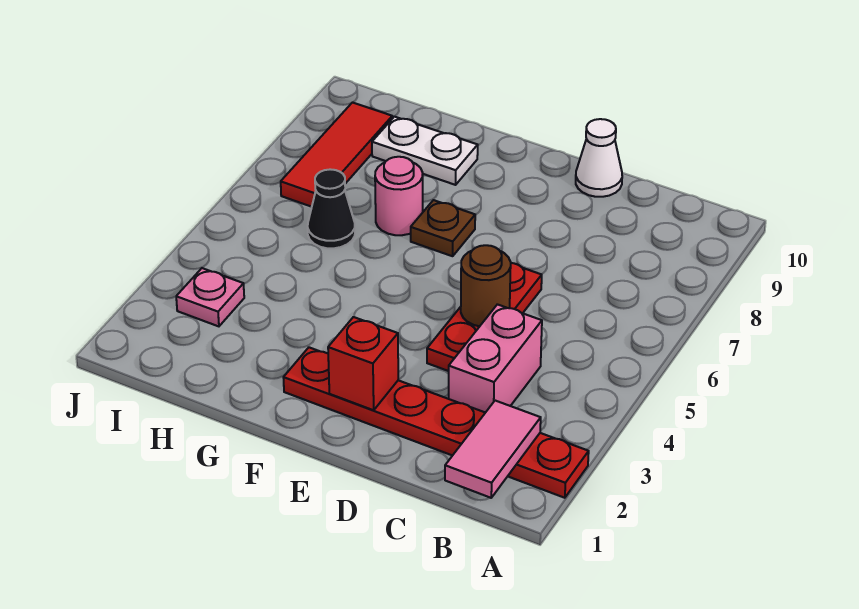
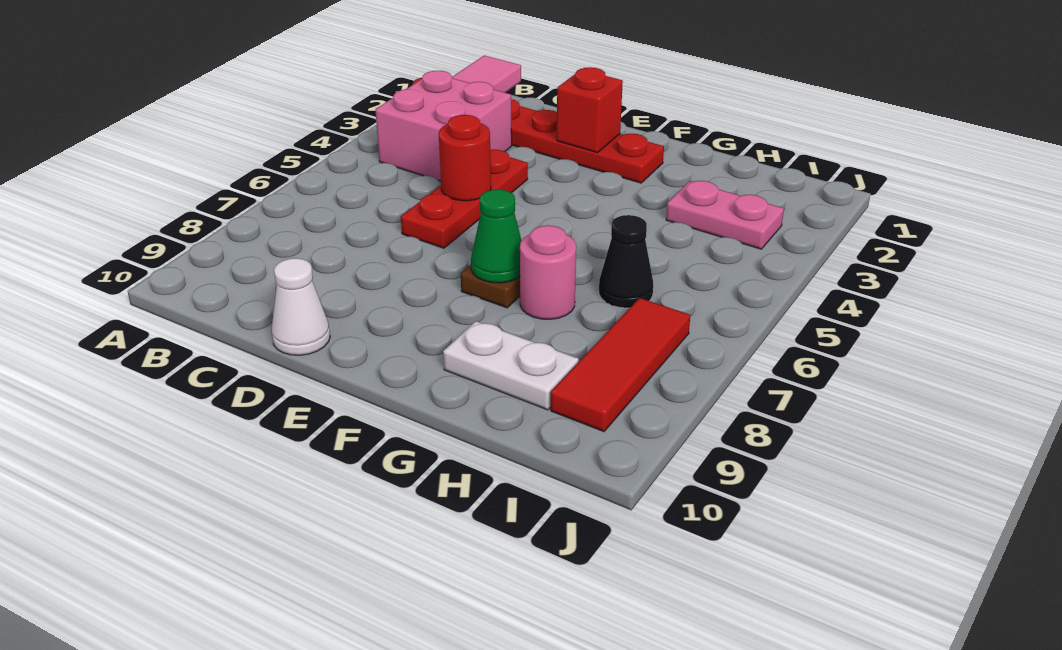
pink 1x2 brick [449,304,542,413] -> pink 2x2 brick [375,71,512,181]
brown 1x1 round brick [461,245,511,326] -> red 1x1 round brick [439,115,491,201]
none -> green 1x1 cone [471,189,522,283]
pink 1x1 plate [176,268,244,326] -> pink 1x2 plate [666,181,784,249]

